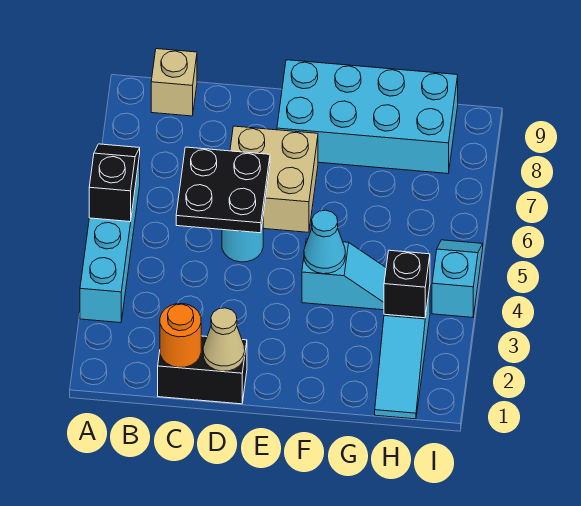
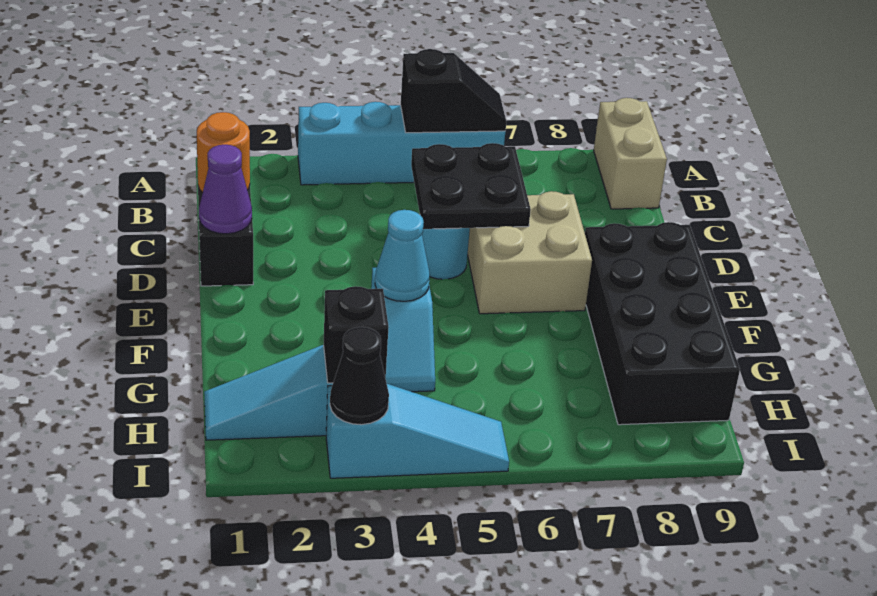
tan 1x1 brick [151,49,197,116] -> tan 1x2 brick [594,98,667,209]
tan 1x1 cone [203,308,245,371] -> purple 1x1 cone [199,145,252,234]
cyan 2x4 brick [277,60,458,174] -> black 2x4 brick [585,222,740,425]
none -> black 1x1 cone [330,327,389,425]
cyan 1x2 slope [432,240,483,317] -> cyan 1x3 slope [326,384,509,478]

